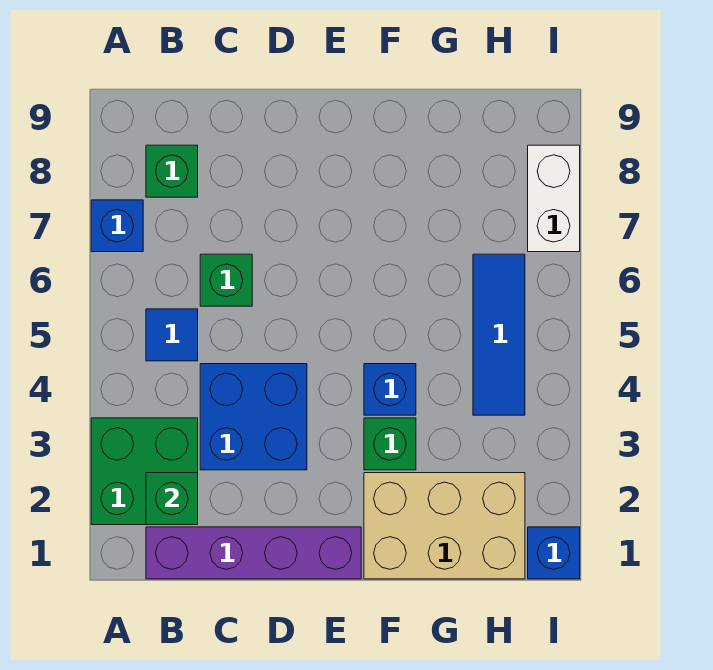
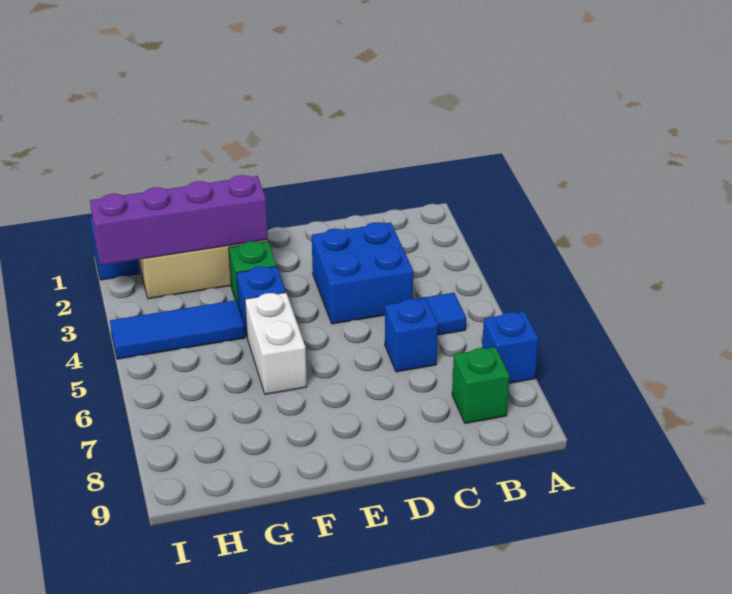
green 2x2 brick [91,418,198,525] -> none
purple 1x4 brick [146,527,361,579] -> purple 1x4 brick moved to [90,175,268,265]
green 1x1 brick [146,473,198,525] -> none
green 1x1 brick [200,254,252,306] -> blue 1x1 brick [385,299,438,372]
blue 1x3 tile [473,254,525,415] -> blue 1x3 tile turned to [110,300,245,359]
white 1x2 brick [528,145,580,252] -> white 1x2 brick moved to [245,293,307,394]

